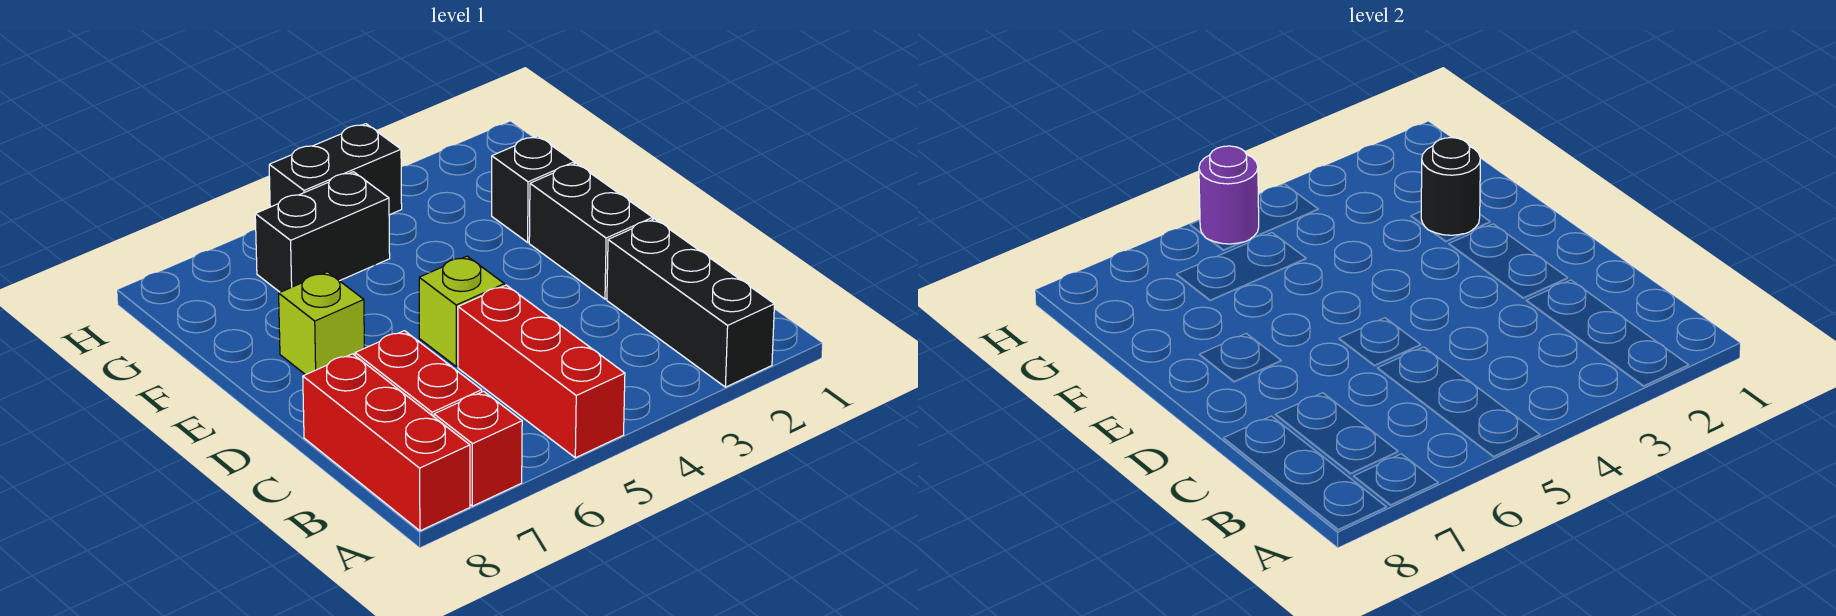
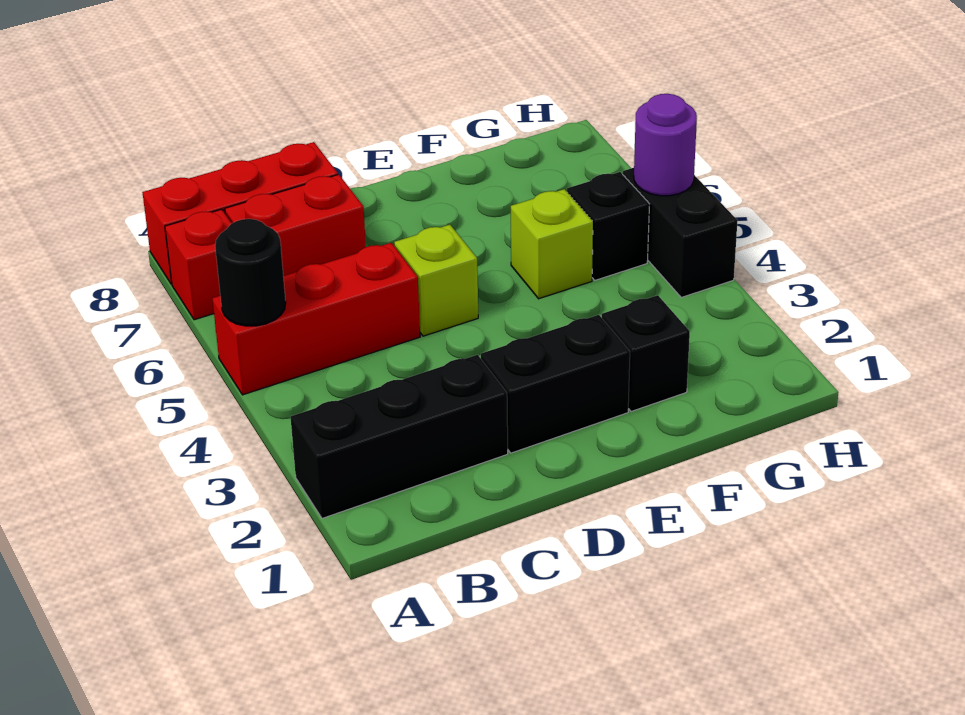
lime 1x1 brick [279,272,364,375] -> lime 1x1 brick moved to [511,189,593,299]
black 1x1 round brick [1421,138,1480,235] -> black 1x1 round brick moved to [215,219,286,326]
black 1x2 brick [255,172,390,292] -> black 1x1 brick [567,172,649,280]

